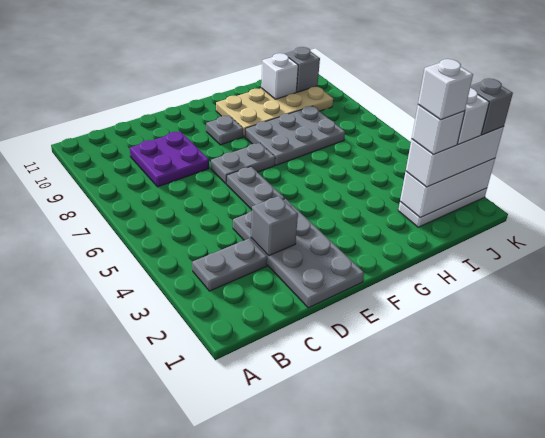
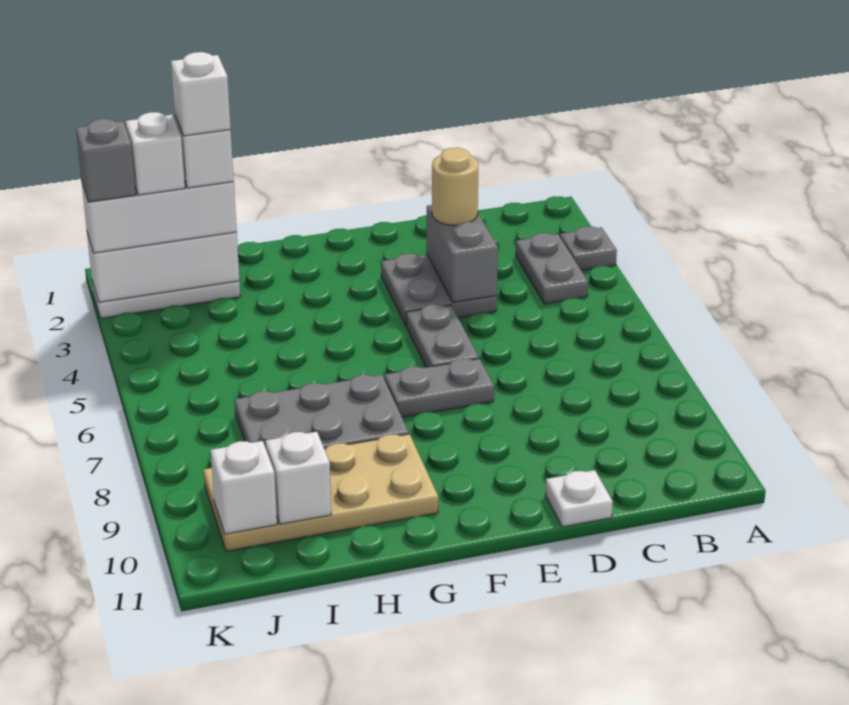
grey 1x2 plate [192,238,267,291] -> grey 1x2 plate turned to [516,233,588,304]
purple 2x2 plate [130,131,209,187] -> none
grey 2x4 plate [233,199,364,308] -> grey 2x2 plate [381,254,497,326]
grey 1x1 brick [251,196,298,256] -> grey 1x2 brick [427,205,498,302]
none -> tan 1x1 round brick [432,148,479,225]
none -> white 1x1 plate [545,470,613,527]
grey 1x1 plate [206,116,243,145] -> grey 1x1 plate moved to [560,226,617,271]
grey 1x1 brick [285,47,320,92] -> white 1x1 brick [211,441,277,534]

